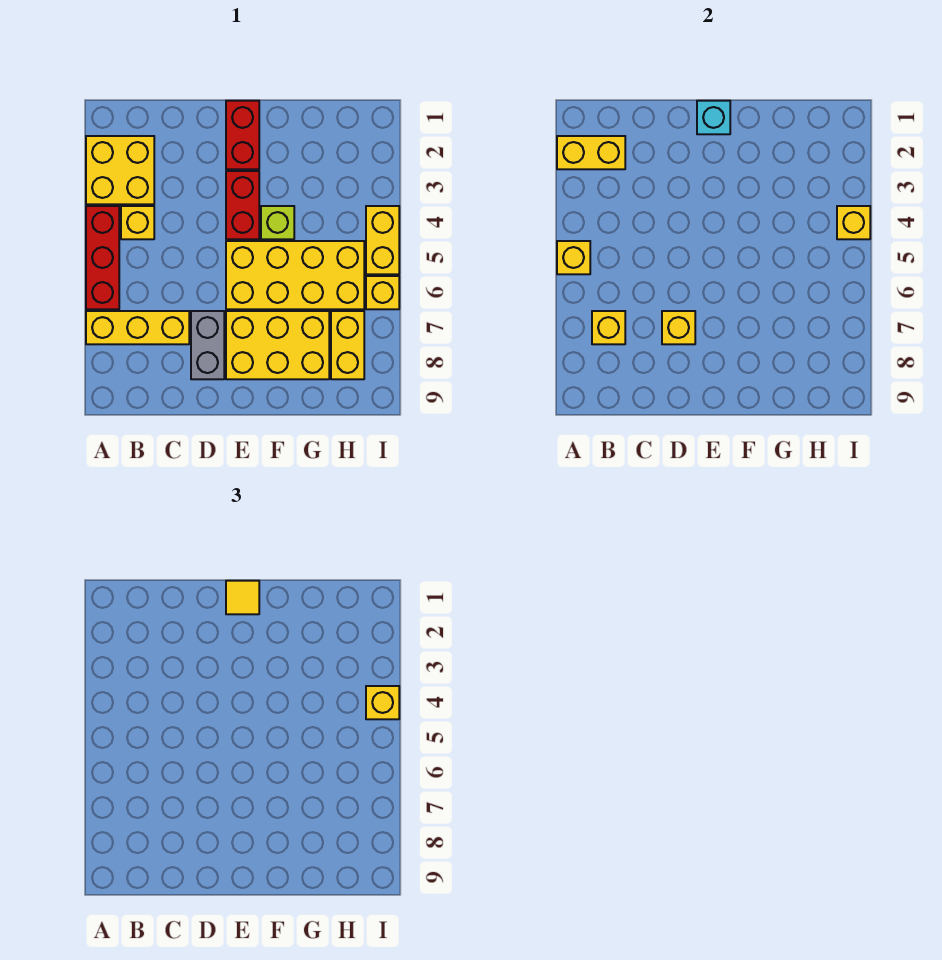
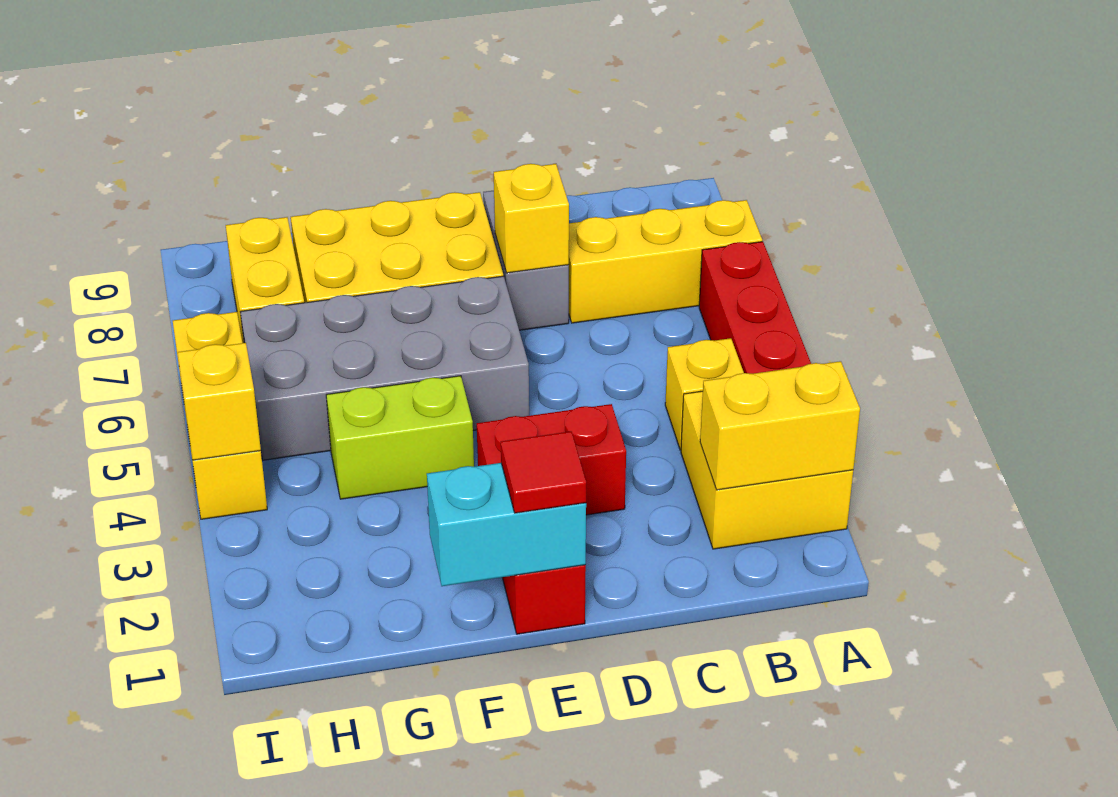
yellow 1x1 brick [557,241,590,274] -> none
yellow 1x1 brick [592,311,625,344] -> none
cyan 1x1 brick [697,101,730,134] -> cyan 1x2 brick [427,463,586,586]
yellow 1x1 tile [226,581,259,614] -> red 1x1 tile [501,431,586,513]
red 1x2 brick [226,171,259,239] -> red 1x2 brick turned to [477,404,626,515]
yellow 2x4 brick [226,241,364,309] -> grey 2x4 brick [240,276,529,460]
lime 1x1 brick [261,206,294,239] -> lime 1x2 brick [326,376,474,499]
yellow 1x1 brick [366,686,399,719] -> none

